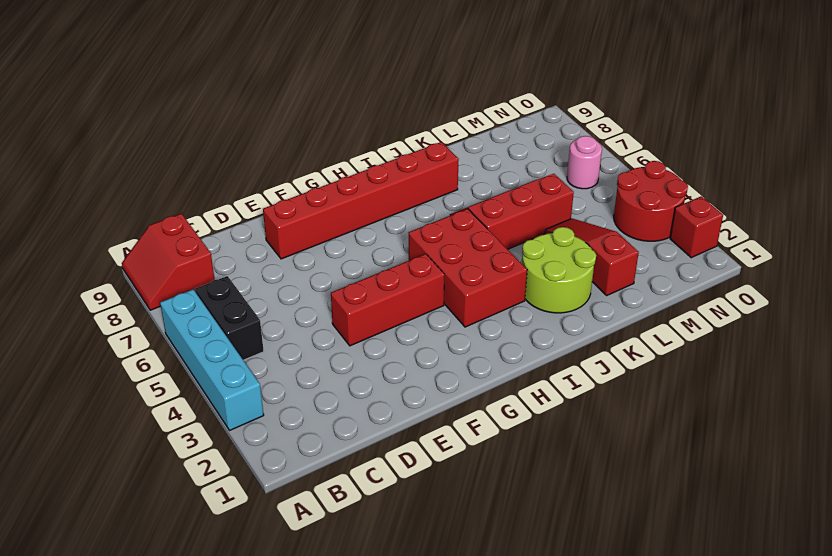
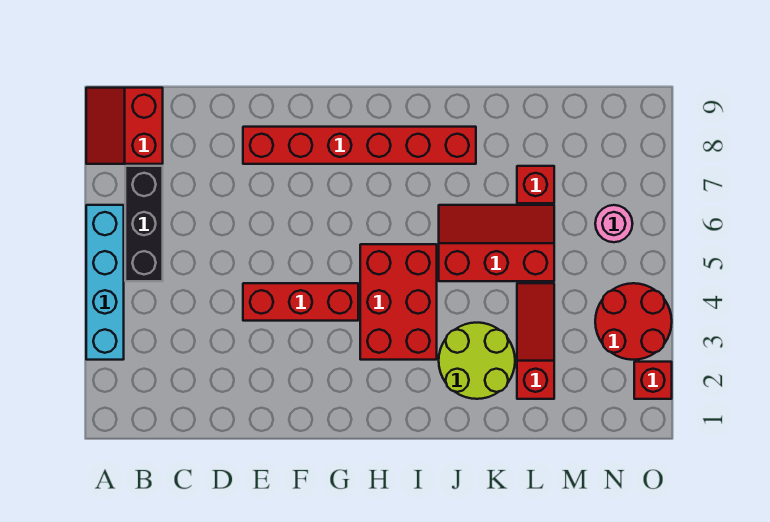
black 1x2 brick [195,276,264,360] -> black 1x3 brick [125,166,163,281]
none -> red 1x1 brick [517,166,554,203]

